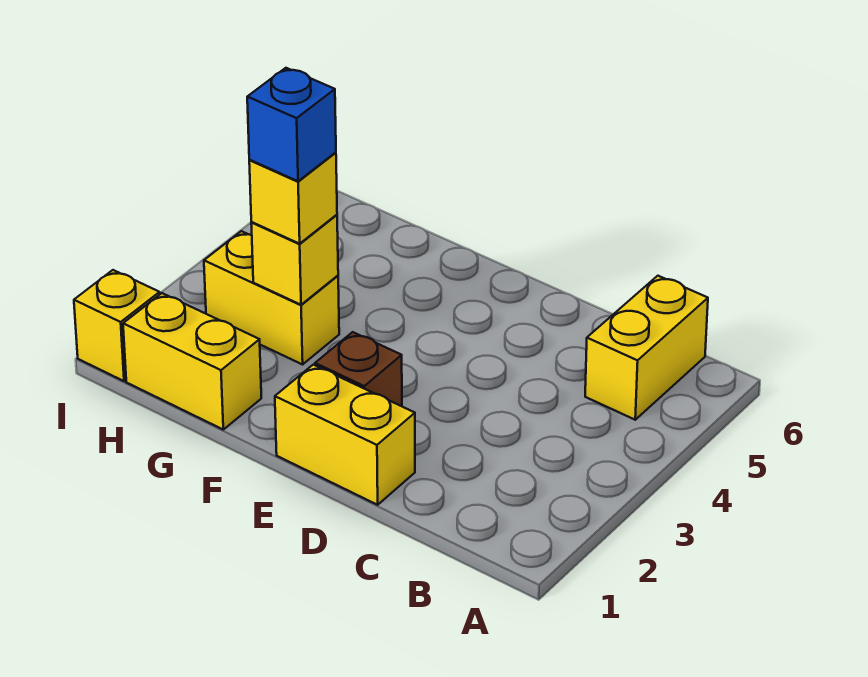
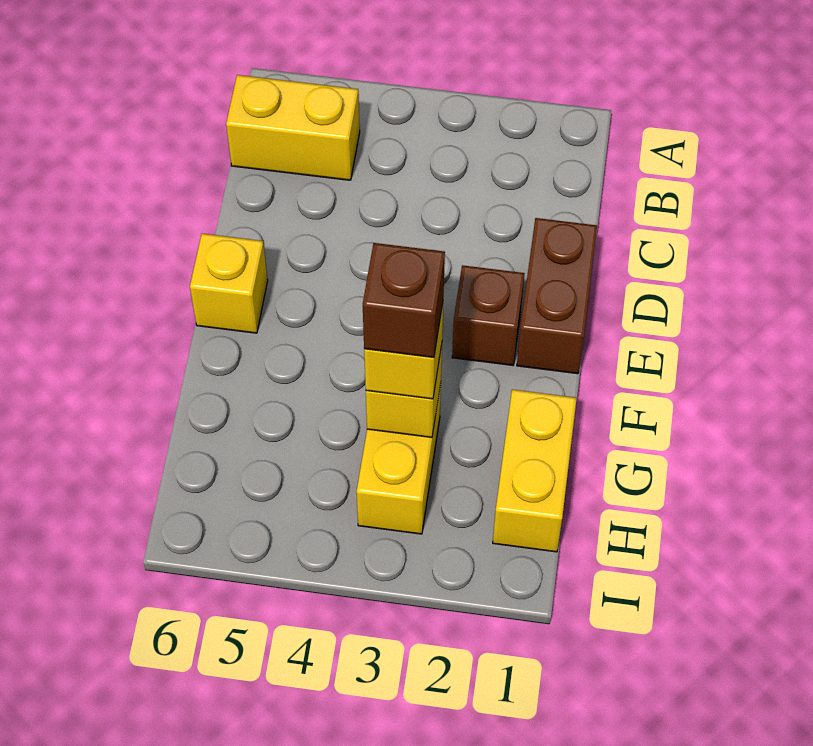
yellow 1x2 brick [275,365,415,505] -> brown 1x2 brick [517,218,597,374]
blue 1x1 brick [247,68,336,181] -> brown 1x1 brick [363,243,445,358]
yellow 1x1 brick [74,270,160,381] -> yellow 1x1 brick moved to [190,233,268,333]

